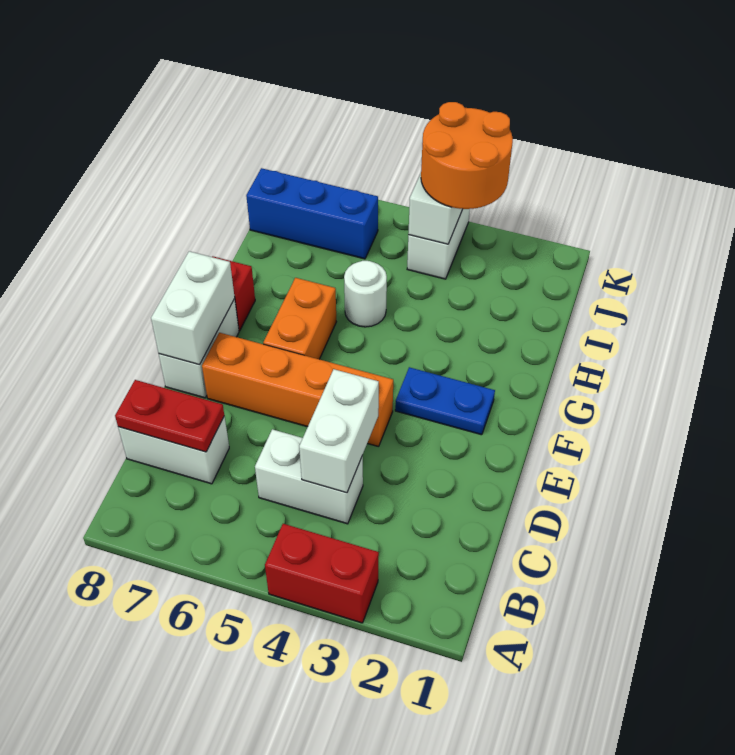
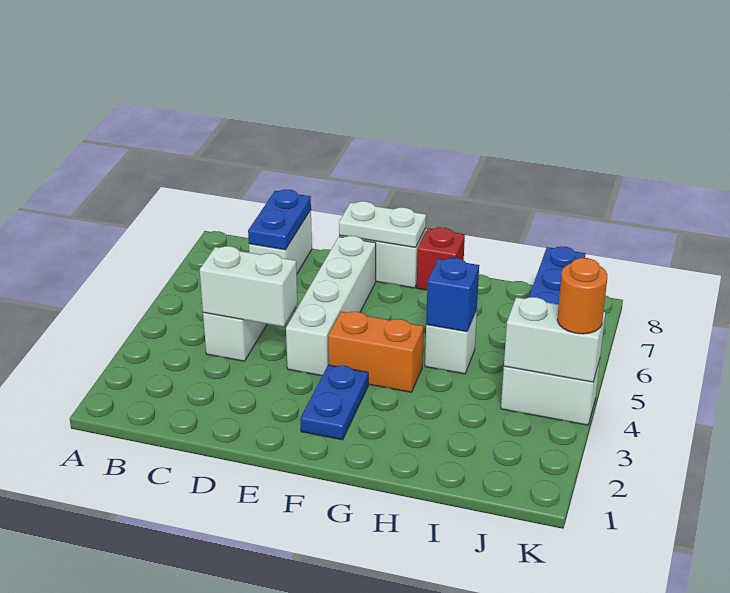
red 1x2 brick [265,524,379,623] -> none
red 1x2 plate [115,380,224,452] -> blue 1x2 plate [248,190,311,250]
orange 1x4 brick [202,333,393,447] -> white 1x4 brick [286,236,376,376]
white 1x2 brick [151,251,235,365] -> white 1x2 plate [339,201,426,247]
orange 1x2 brick [263,278,336,359] -> orange 1x2 brick moved to [328,312,424,392]
white 1x1 round brick [344,261,387,327] -> white 1x1 brick [425,309,477,374]
none -> blue 1x1 brick [426,258,479,332]
orange 2x2 round brick [421,102,513,209] -> orange 1x1 round brick [557,258,607,334]

